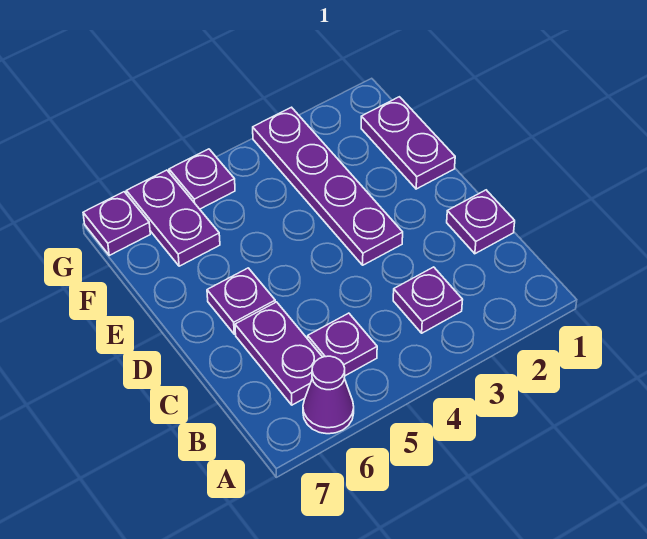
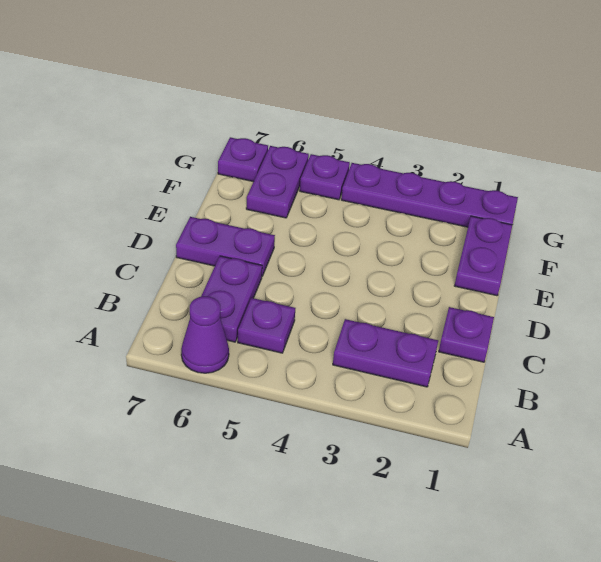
purple 1x1 plate [393,267,462,333] -> purple 1x2 plate [333,319,438,387]
purple 1x4 plate [253,107,403,265] -> purple 1x4 plate turned to [341,163,518,227]
purple 1x1 plate [207,268,275,334] -> purple 1x2 plate [176,217,275,276]

